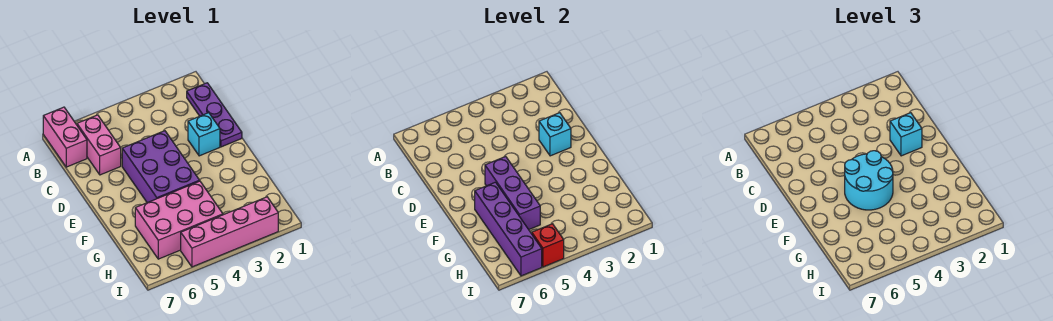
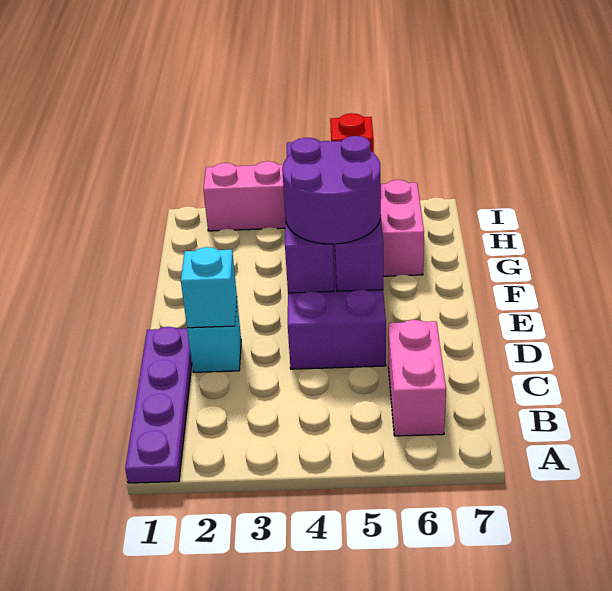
pink 1x2 brick [43,107,87,167] -> none
purple 1x3 plate [187,83,242,147] -> purple 1x4 plate [125,327,192,483]
cyan 1x1 brick [890,113,922,156] -> none
cyan 2x2 round brick [845,151,893,210] -> purple 2x2 round brick [282,136,381,244]
purple 1x4 brick [475,182,542,276] -> purple 1x4 brick moved to [285,138,334,293]

